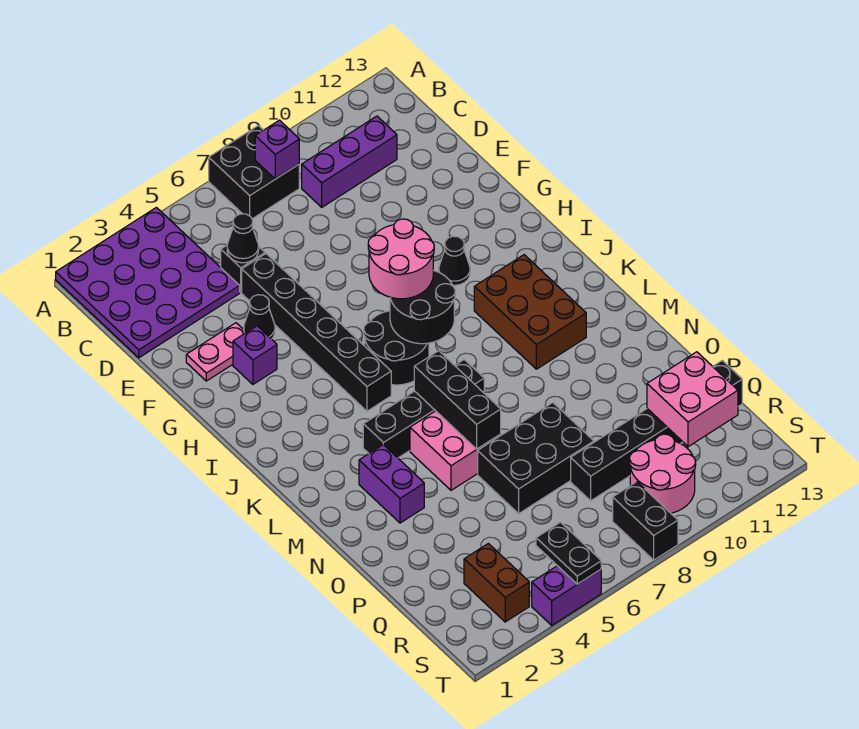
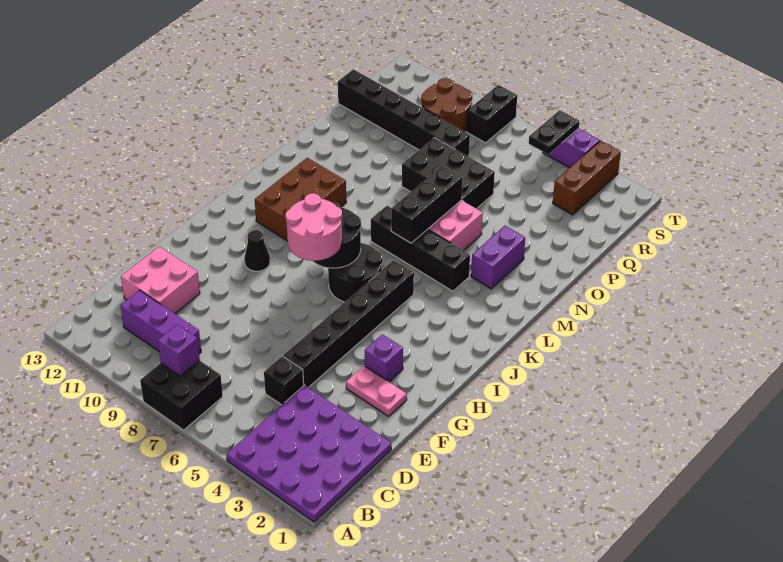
black 1x1 cone [227,214,259,263] -> none
black 1x1 cone [244,295,275,339] -> none
pink 2x2 brick [647,352,738,447] -> pink 2x2 brick moved to [121,247,200,314]
brown 1x2 brick [464,543,529,622] -> brown 1x3 brick [553,141,621,215]
pink 2x2 round brick [629,434,696,513] -> brown 2x2 round brick [421,78,472,132]

